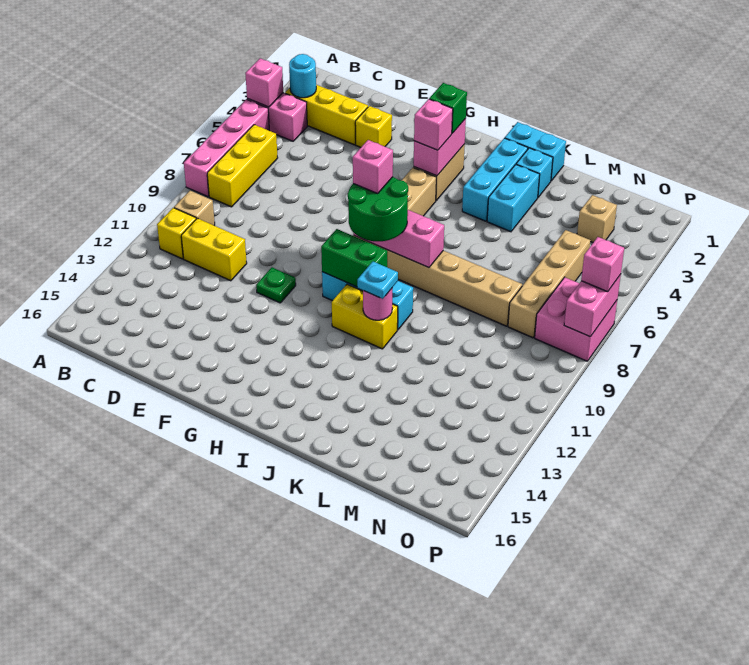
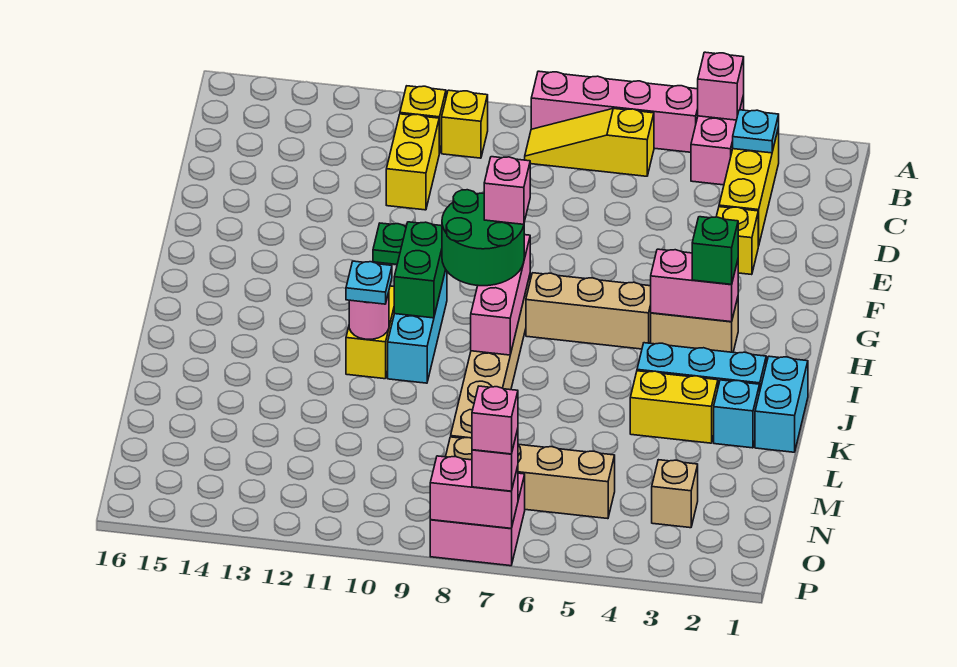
cyan 1x1 round brick [289,54,316,98] -> cyan 1x1 plate [733,110,779,153]
yellow 1x3 brick [207,125,278,207] -> yellow 1x3 slope [525,109,654,176]
tan 1x1 brick [174,191,215,225] -> yellow 1x1 brick [442,90,488,158]
pink 1x1 brick [414,99,453,150] -> pink 1x1 brick moved to [472,386,518,454]
cyan 1x2 brick [487,164,540,232] -> yellow 1x2 brick [630,371,718,443]

